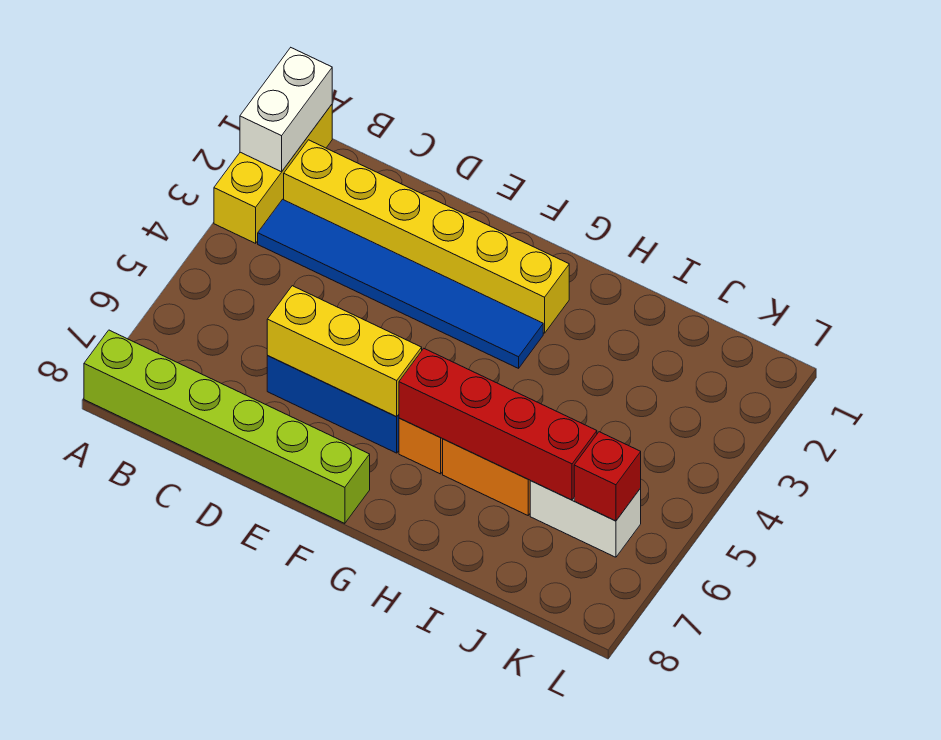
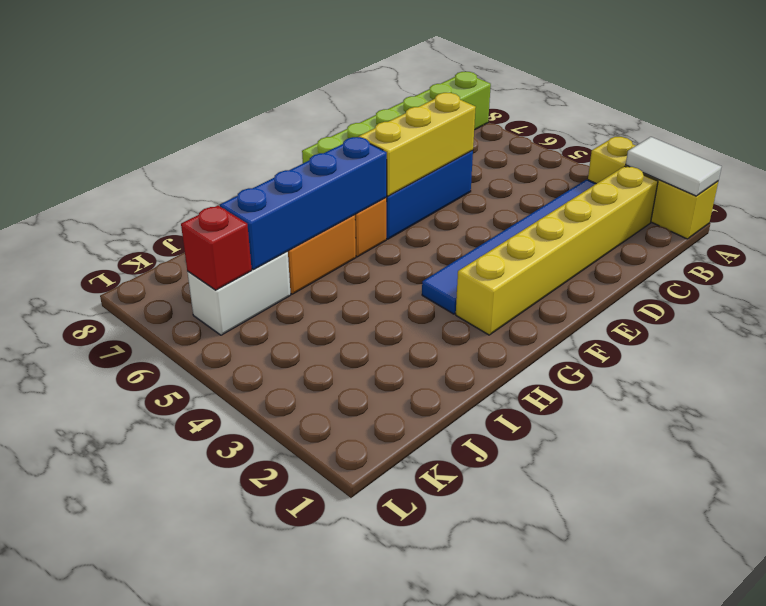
white 1x2 brick [240,48,332,172] -> white 1x2 tile [626,137,721,196]
red 1x4 brick [399,349,597,500] -> blue 1x4 brick [220,137,387,270]

